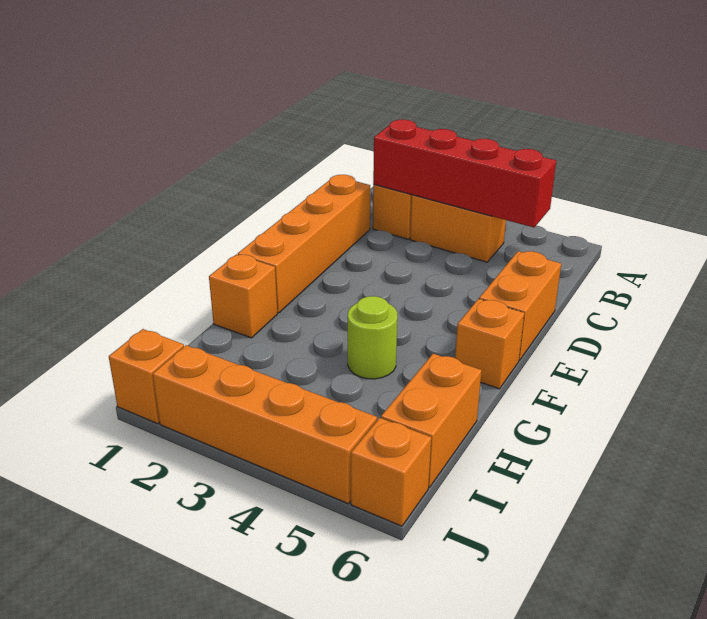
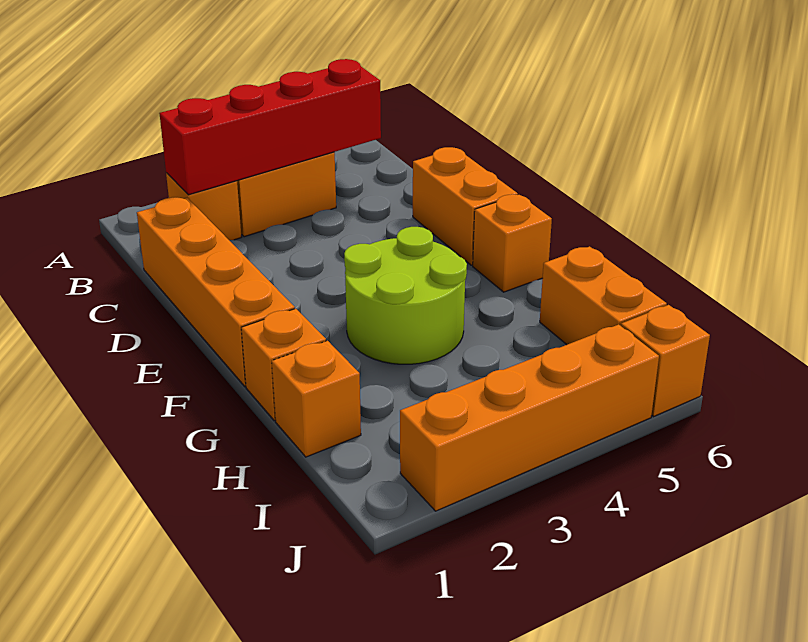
lime 1x1 round brick [348,296,397,379] -> lime 2x2 round brick [344,227,467,364]
orange 1x1 brick [109,329,184,424] -> orange 1x1 brick moved to [272,341,361,457]

